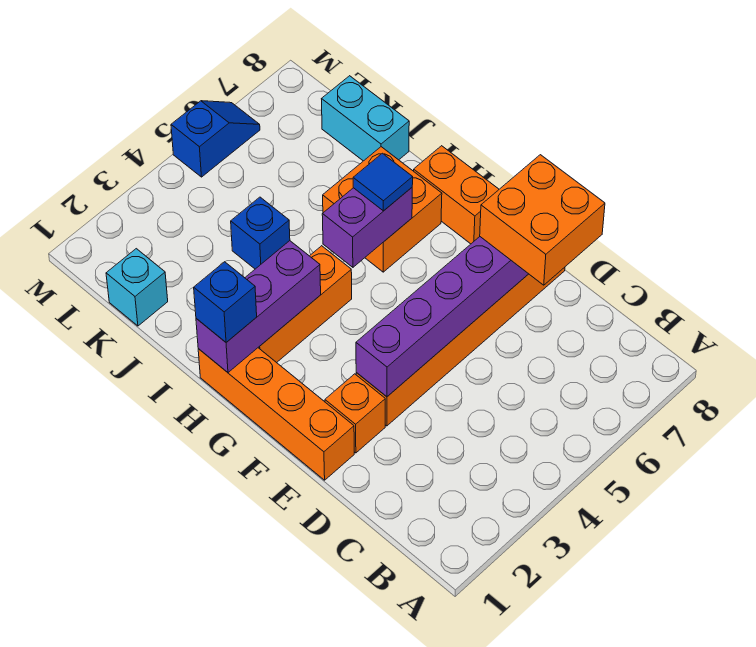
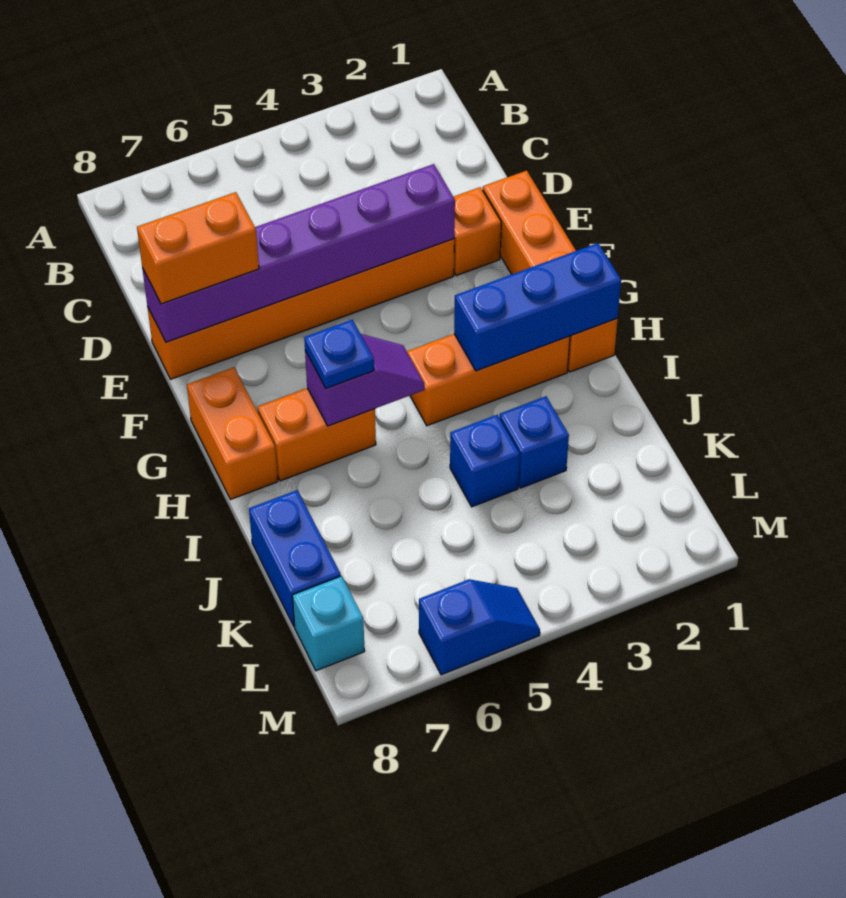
orange 2x2 brick [480,155,605,285] -> orange 1x2 brick [137,192,259,304]
purple 1x3 brick [196,241,321,372] -> blue 1x3 brick [454,243,621,371]
blue 1x1 brick [194,262,257,342] -> blue 1x1 brick moved to [500,396,569,488]
purple 1x2 brick [322,188,412,267] -> purple 1x2 slope [305,334,424,426]
orange 2x2 brick [323,147,442,272] -> orange 1x2 brick [257,388,376,481]
blue 1x1 tile [353,153,413,211] -> blue 1x1 plate [304,320,374,388]
cyan 1x2 brick [322,76,409,161] -> blue 1x2 brick [249,490,341,627]
cyan 1x1 brick [106,249,168,326] -> cyan 1x1 brick moved to [292,576,365,671]
blue 1x2 slope [171,101,260,177] -> blue 1x2 slope turned to [419,579,540,675]

